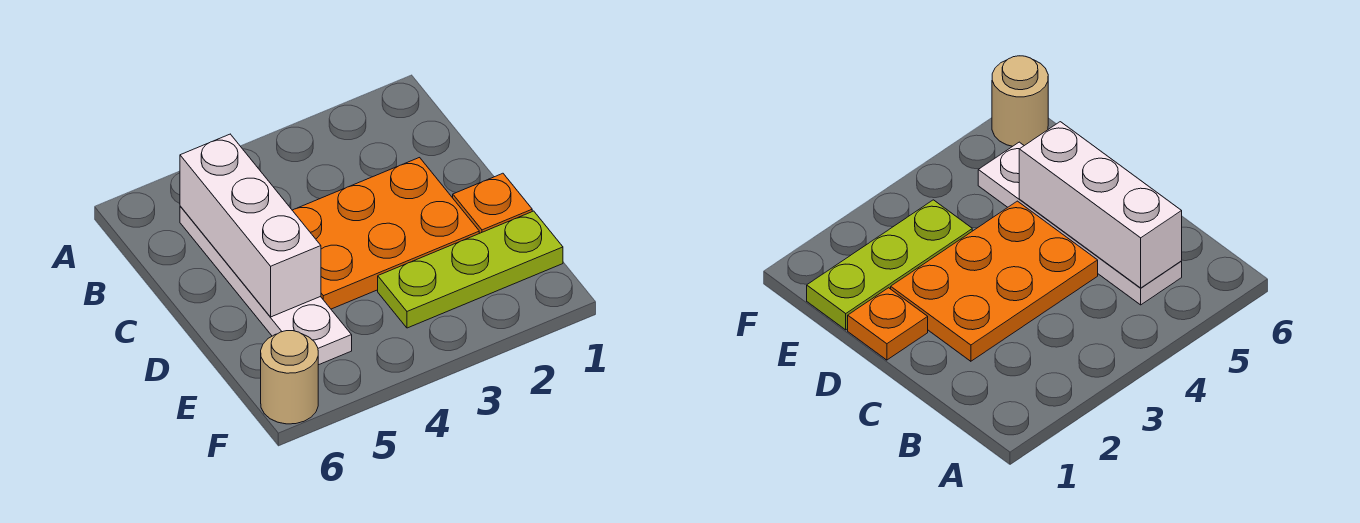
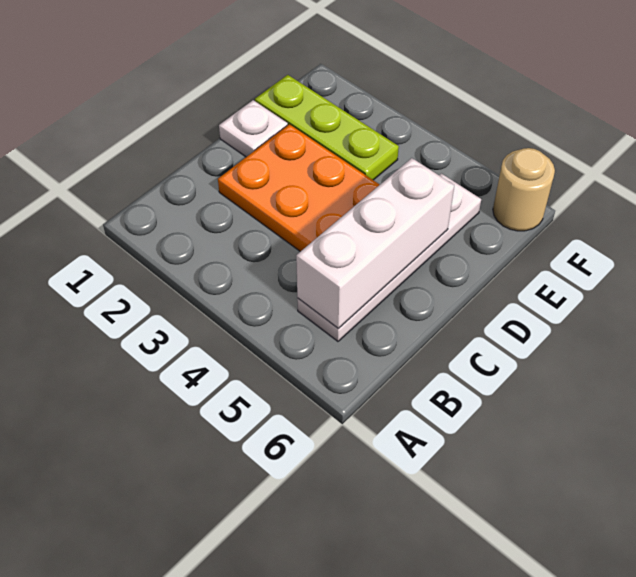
orange 1x1 plate [453,173,532,233] -> white 1x1 plate [219,100,288,157]

